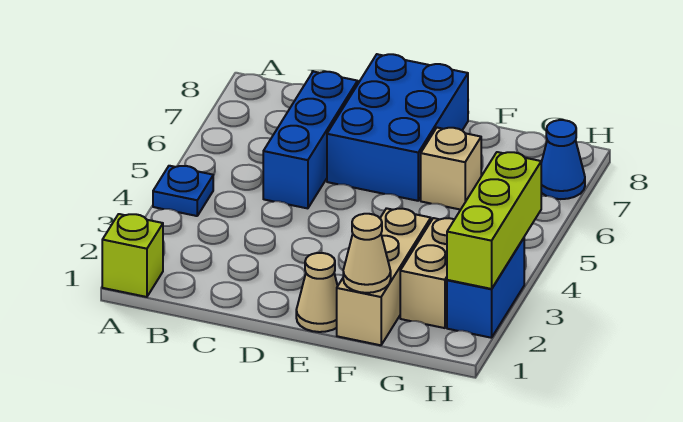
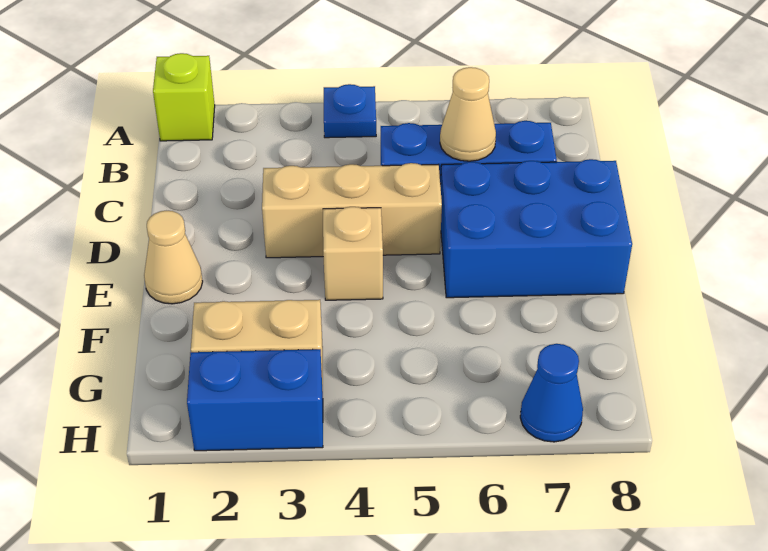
tan 1x3 brick [337,208,431,345] -> tan 1x3 brick moved to [262,163,442,258]
tan 1x1 cone [343,214,391,293] -> tan 1x1 cone moved to [440,67,496,161]
tan 1x1 brick [421,128,481,210] -> tan 1x1 brick moved to [323,207,383,300]
lime 1x3 brick [447,152,541,289] -> none

